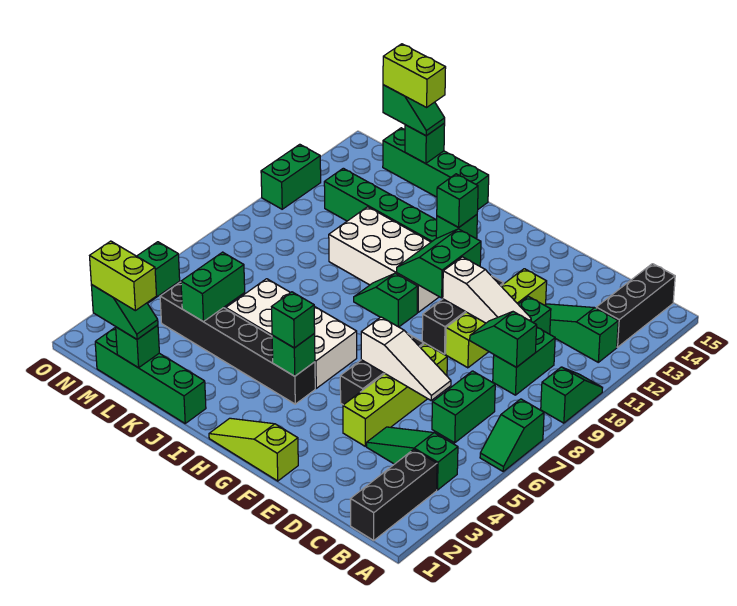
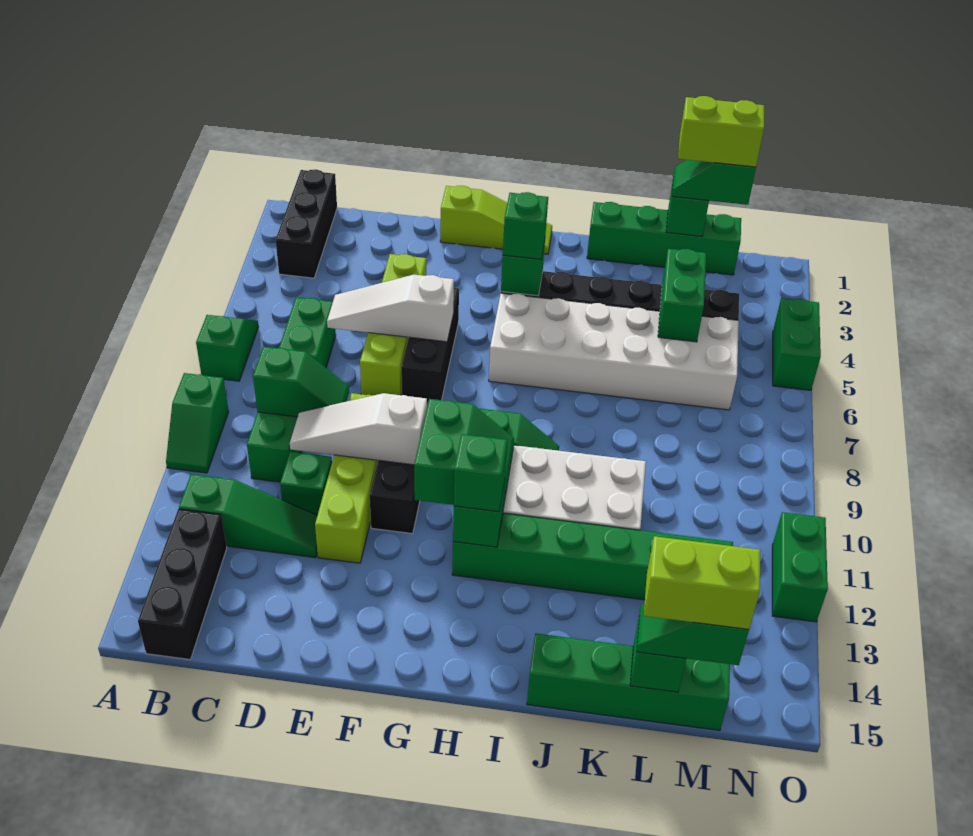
green 1x3 slope [367,427,458,490] -> none
white 2x4 brick [226,279,357,388] -> white 2x6 brick [489,293,739,410]

